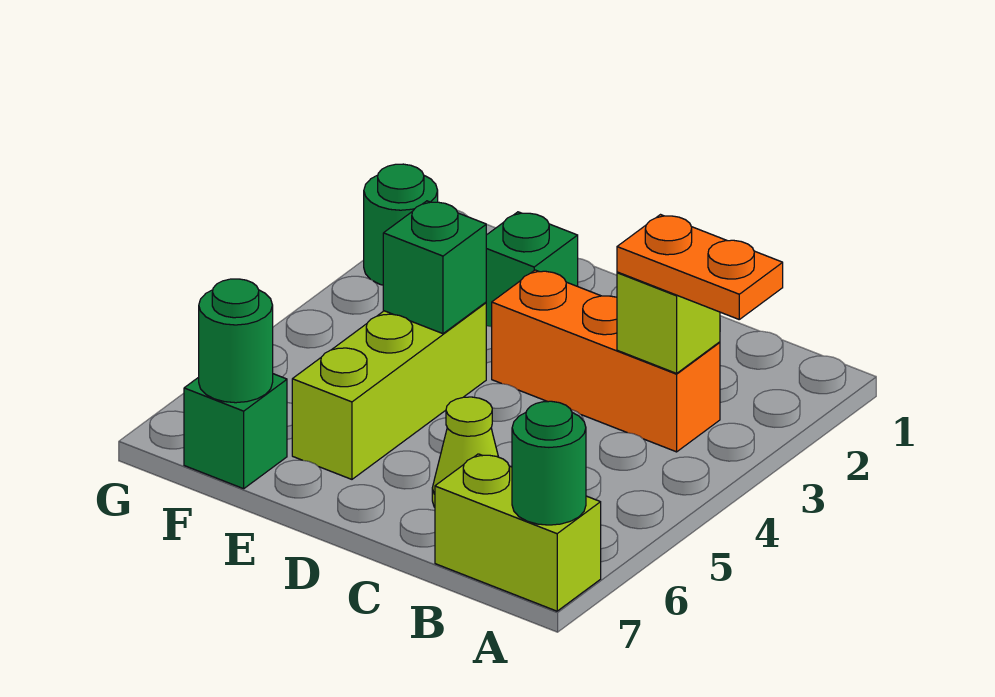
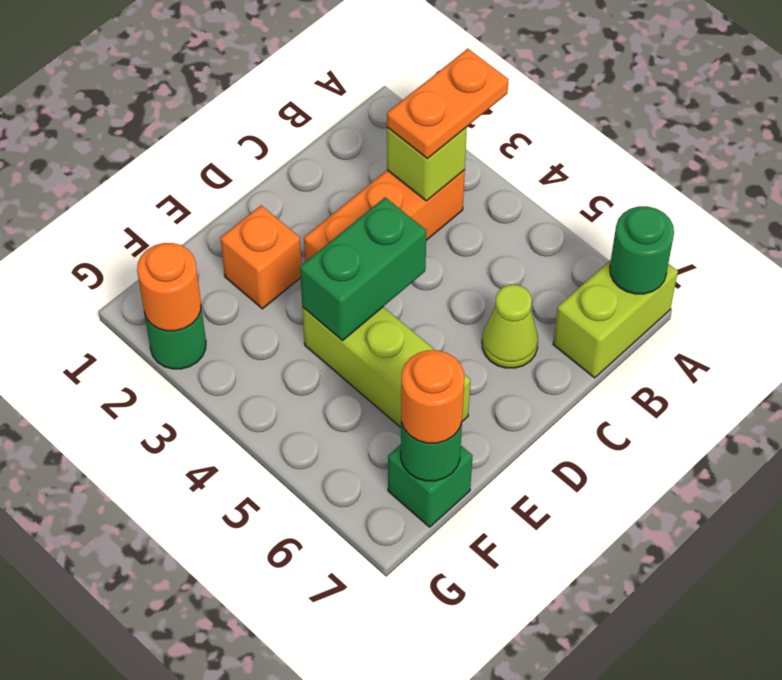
green 1x1 brick [486,212,578,327] -> orange 1x1 brick [221,205,301,309]
green 1x1 brick [383,201,486,334] -> green 1x2 brick [300,197,426,341]
none -> orange 1x1 round brick [401,350,464,443]
none -> orange 1x1 round brick [137,243,201,331]

